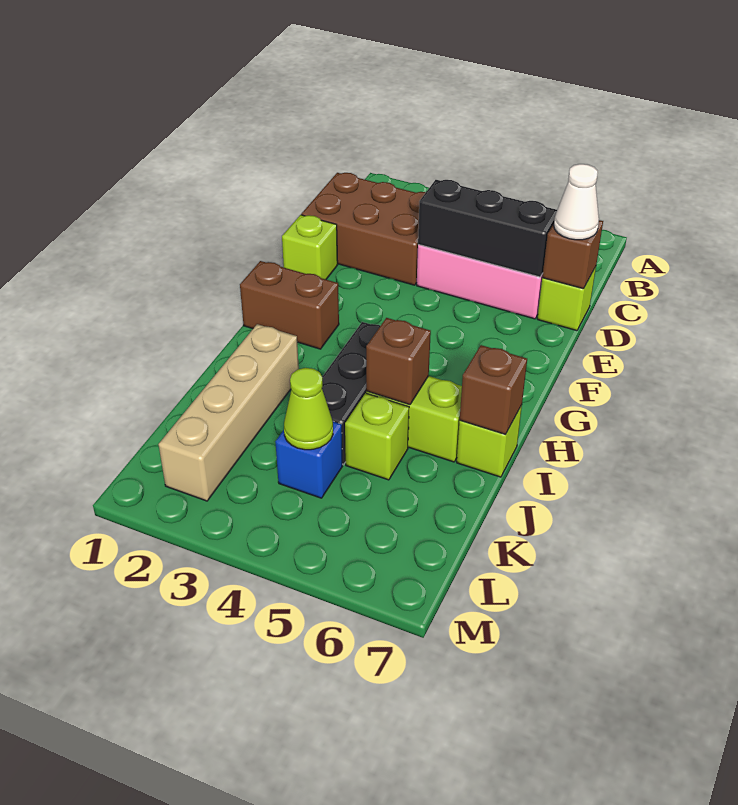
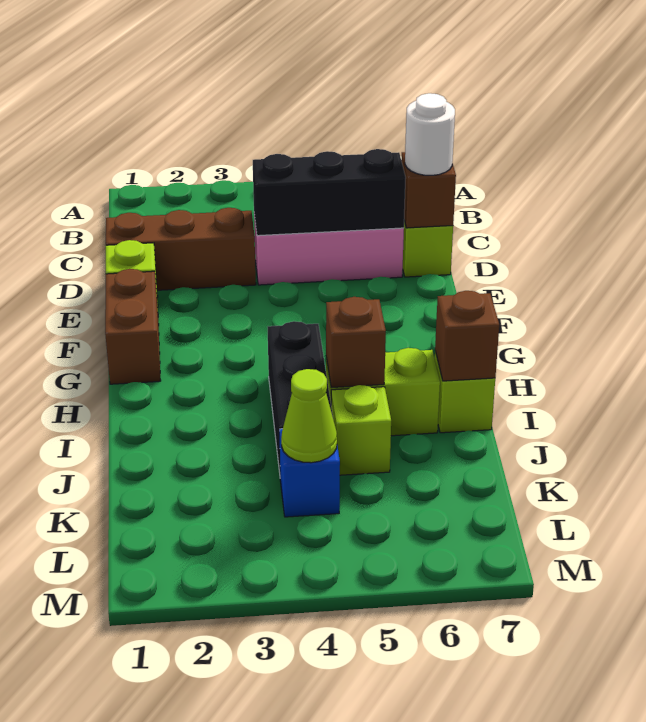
brown 2x3 brick [301,173,426,285] -> brown 1x3 brick [106,208,256,290]
white 1x1 cone [554,164,599,240] -> white 1x1 round brick [405,93,455,175]
brown 1x2 brick [240,261,339,349] -> brown 1x2 brick turned to [105,269,161,384]
tan 1x4 brick [158,324,299,501] -> none

